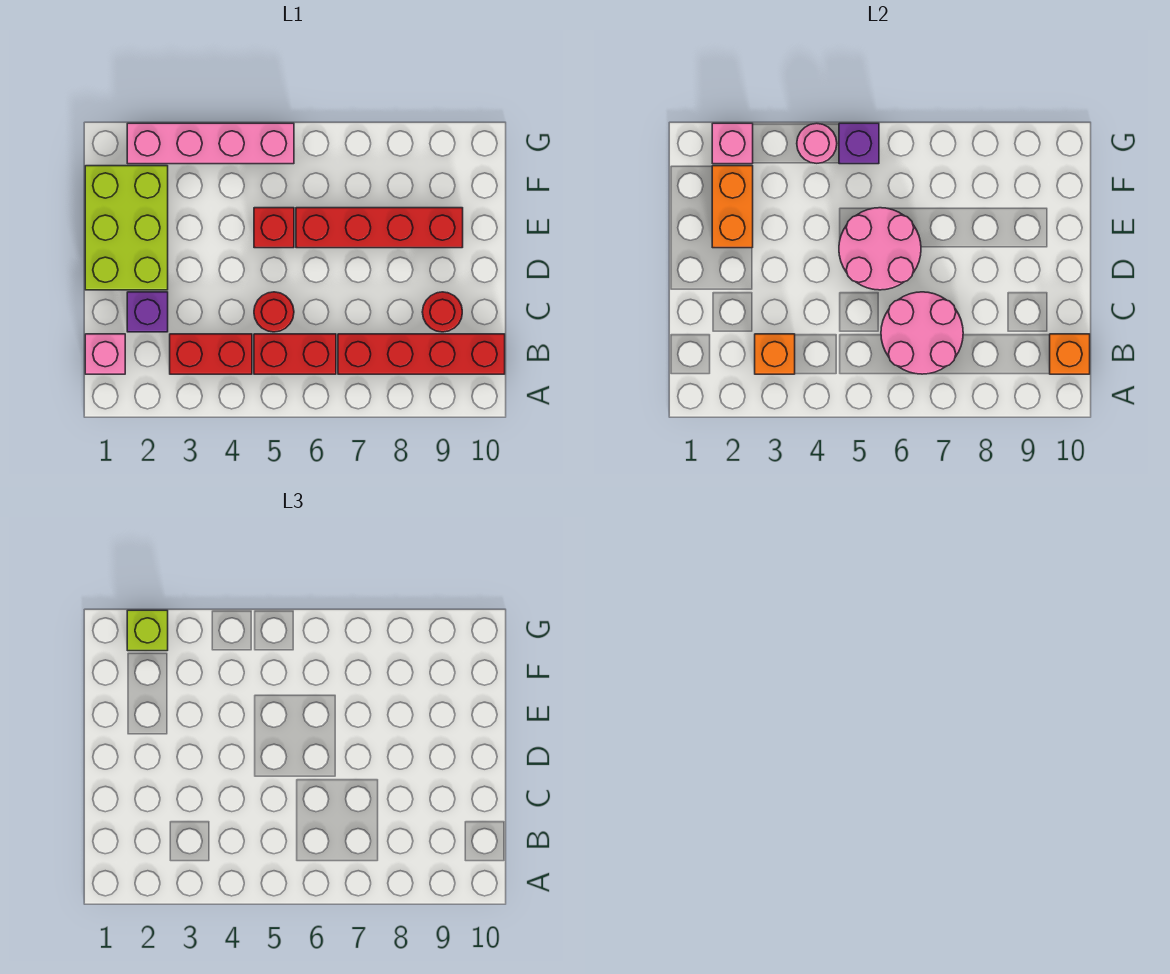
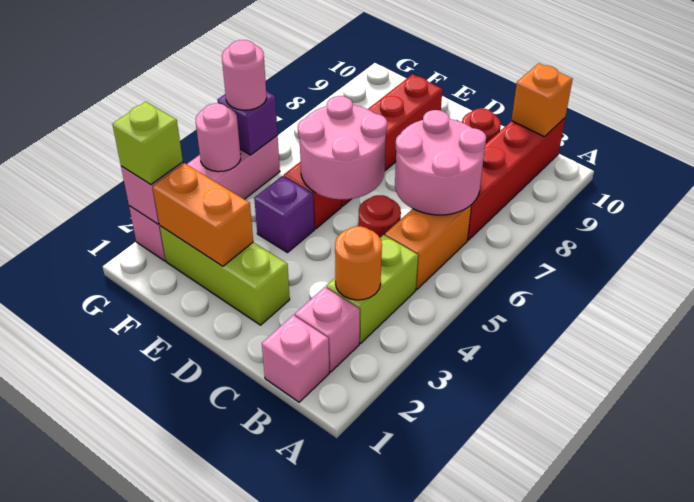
none -> pink 1x1 brick [295,287,360,372]
red 1x2 brick [170,334,252,374] -> lime 1x2 brick [326,235,418,343]
orange 1x1 brick [755,334,795,374] -> orange 1x1 round brick [335,226,382,300]
red 1x2 brick [254,334,336,374] -> orange 1x2 brick [385,205,471,289]
purple 1x1 brick [127,292,168,332] -> purple 1x1 brick moved to [254,176,314,253]
lime 2x3 brick [85,166,168,290] -> lime 1x3 brick [160,226,290,325]
none -> pink 1x1 round brick [222,40,267,110]

